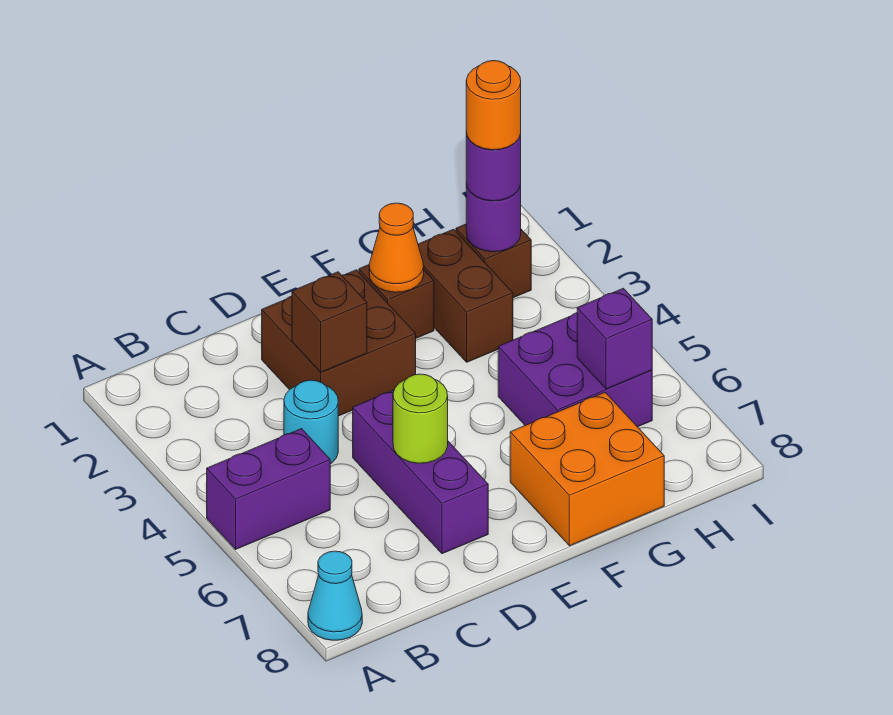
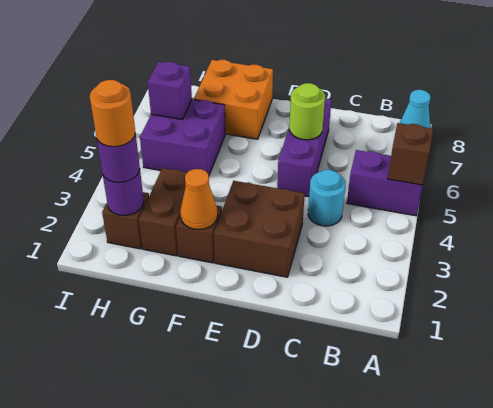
brown 1x1 brick [292,272,367,372] -> brown 1x1 brick moved to [387,123,433,185]

